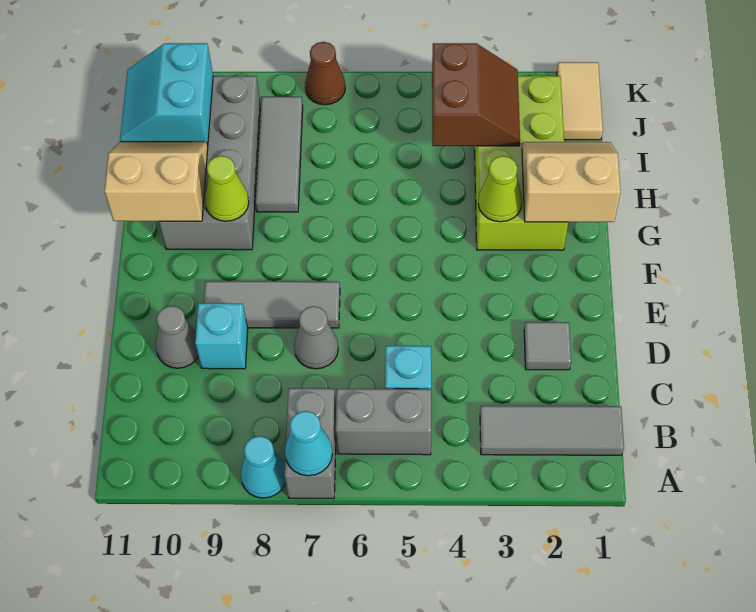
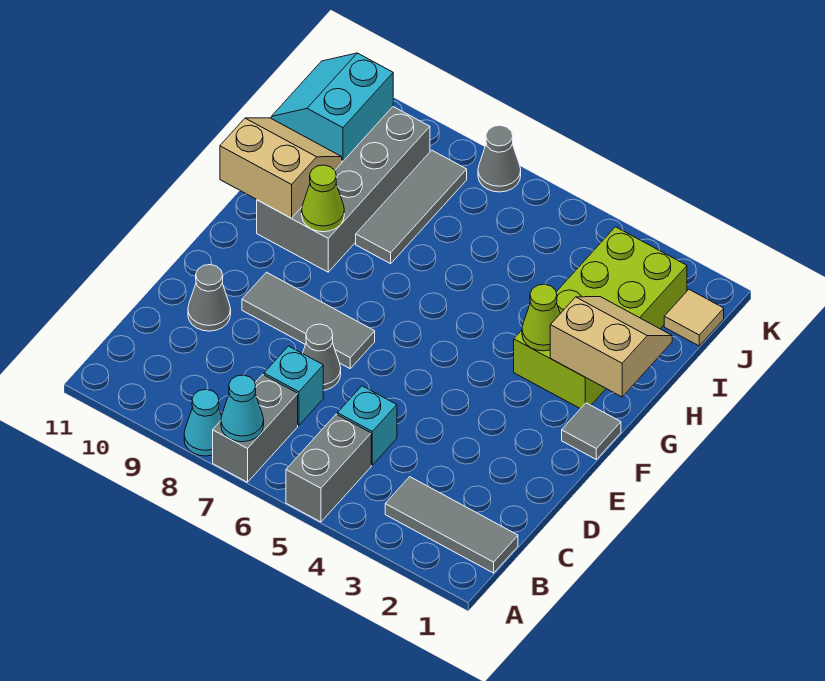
grey 1x2 brick [336,389,431,455] -> grey 1x2 brick turned to [286,414,371,522]
grey 1x1 tile [524,322,571,370] -> grey 1x1 tile moved to [562,403,621,459]
cyan 1x1 brick [195,303,248,369] -> cyan 1x1 brick moved to [264,346,323,425]
brown 2x2 slope [432,43,520,146] -> none
tan 1x2 tile [557,62,603,140] -> tan 1x1 tile [664,290,724,346]
brown 1x1 cone [305,42,345,105] -> grey 1x1 cone [478,125,521,192]

